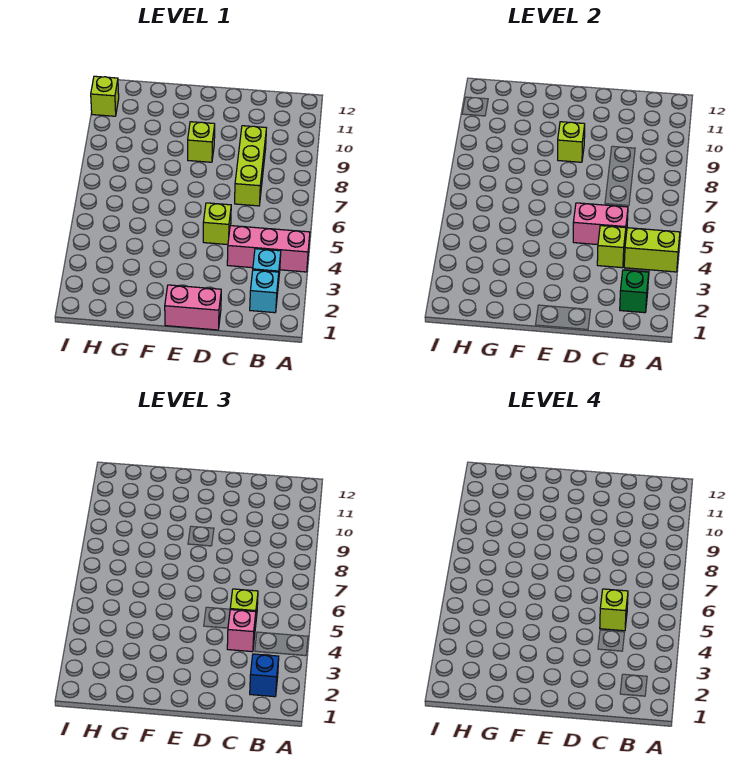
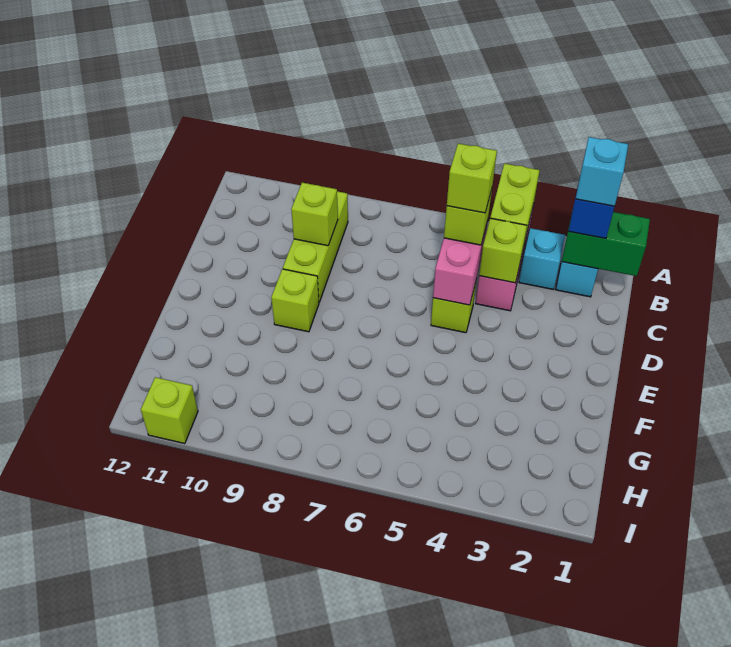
green 1x1 brick [620,270,649,313] -> green 1x2 brick [562,212,650,276]
none -> cyan 1x1 brick [576,137,628,206]
pink 1x1 brick [227,610,256,652] -> none
lime 1x3 brick [235,126,266,206] -> lime 1x3 brick turned to [283,191,348,302]
pink 1x2 brick [165,285,221,330] -> none
lime 1x1 brick [558,122,585,162] -> lime 1x1 brick moved to [291,183,338,246]

